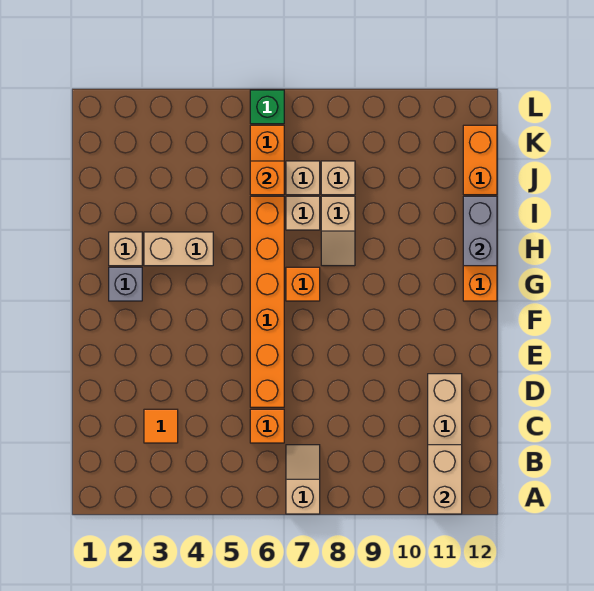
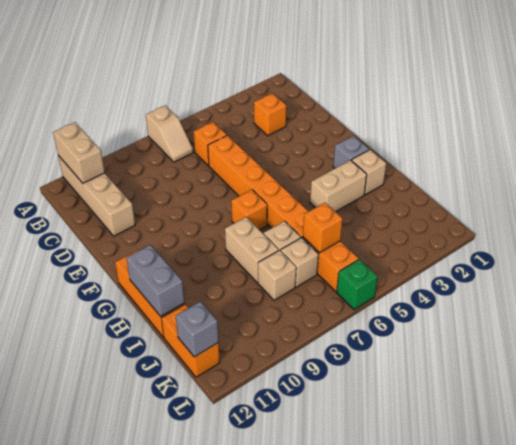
orange 1x1 tile [144,409,178,443] -> orange 1x1 brick [254,93,286,136]
tan 1x2 slope [321,196,355,266] -> tan 1x2 brick [225,217,279,282]
none -> grey 1x1 brick [176,302,219,357]

